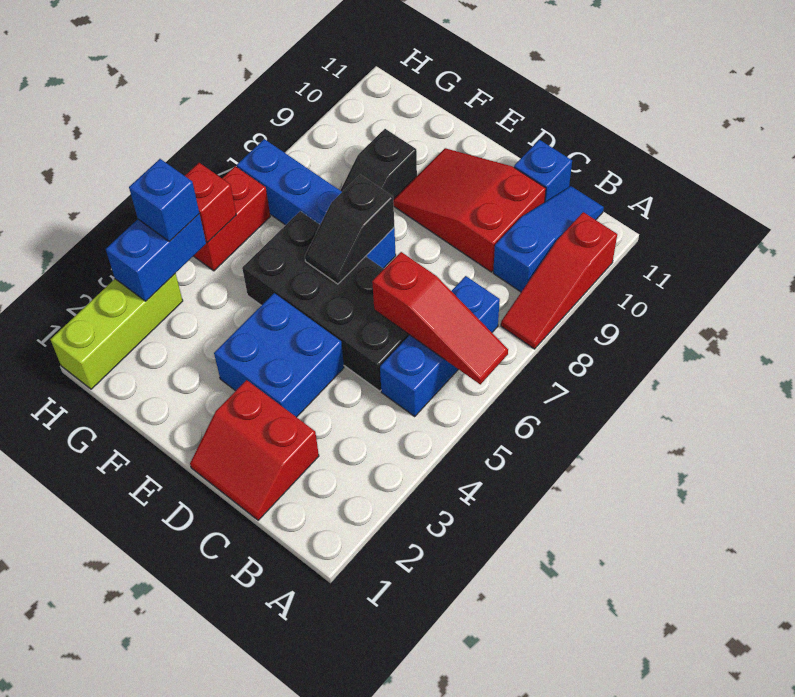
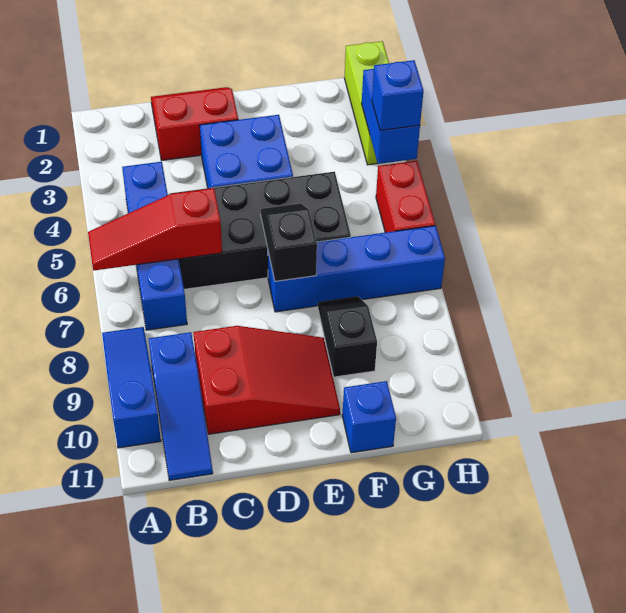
red 1x3 slope [501,212,617,349] -> blue 1x3 slope [102,327,161,448]
blue 1x3 brick [380,276,500,416] -> blue 1x4 brick [122,162,187,330]
blue 1x1 brick [514,140,572,202] -> blue 1x1 brick moved to [342,381,396,453]
red 1x1 brick [185,163,236,242] -> none

